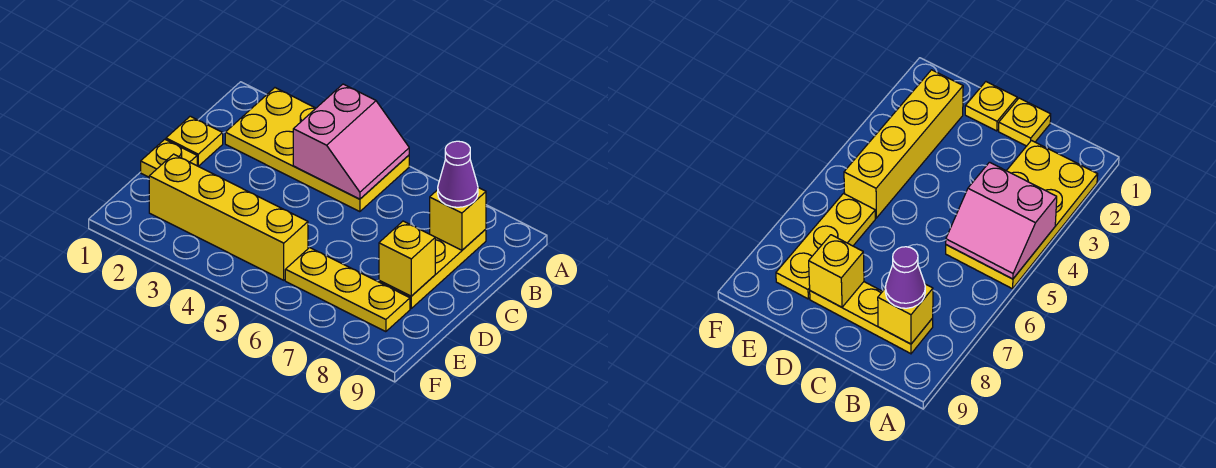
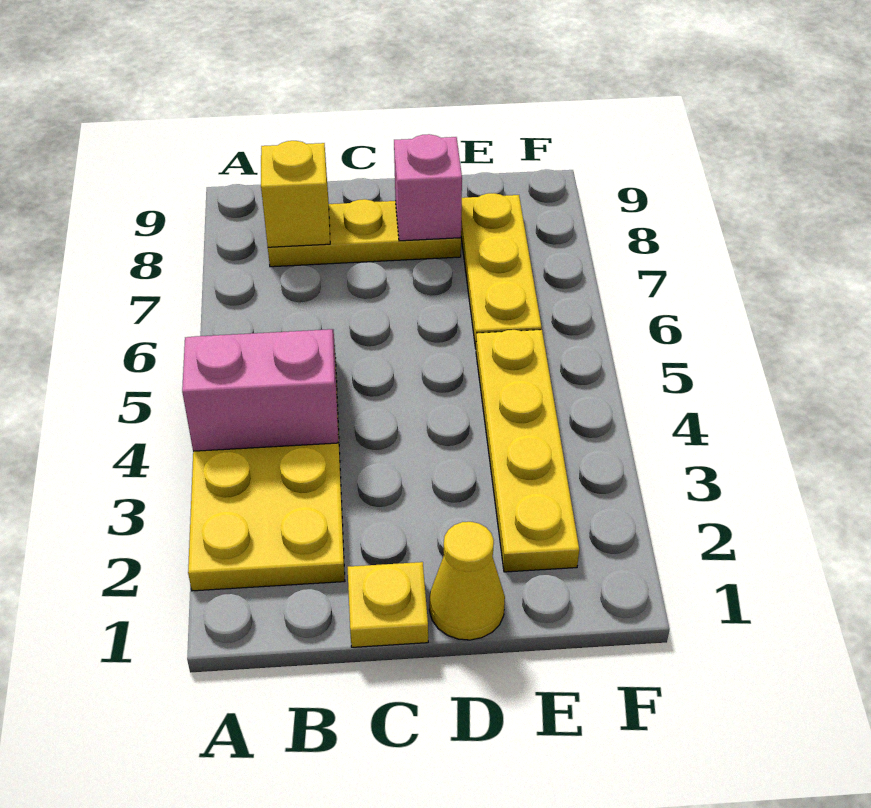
purple 1x1 cone [438,141,478,207] -> none
yellow 1x1 plate [141,139,197,177] -> yellow 1x1 cone [429,522,505,640]
yellow 1x1 brick [379,221,435,296] -> pink 1x1 brick [394,134,462,241]
yellow 1x4 brick [149,154,308,280] -> yellow 1x4 plate [476,330,579,572]

